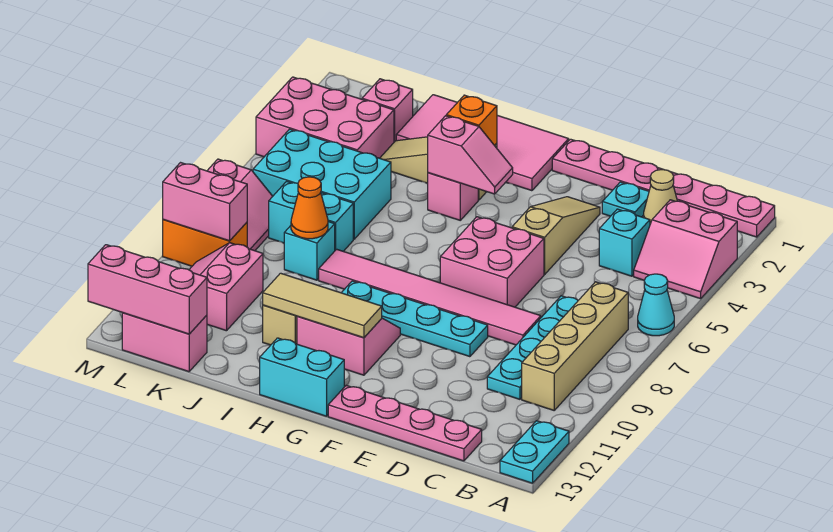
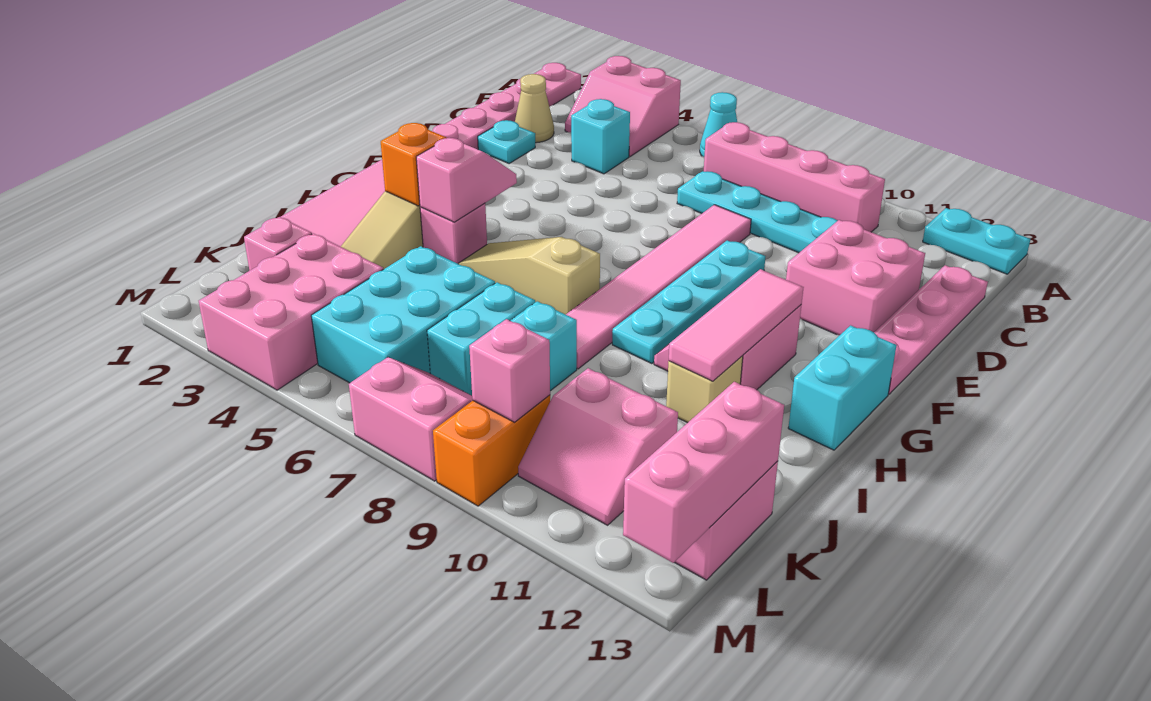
pink 2x2 slope [634,200,737,299] -> pink 2x2 slope turned to [565,56,681,156]
tan 1x4 brick [522,282,628,410] -> pink 1x4 brick [704,122,885,232]
tan 1x3 slope [512,197,600,274] -> tan 1x3 slope moved to [458,237,600,315]
pink 2x2 brick [440,217,544,307] -> pink 2x2 brick moved to [786,220,925,335]
tan 1x3 tile [263,273,382,338] -> pink 1x3 tile [669,269,804,381]
orange 1x1 cone [291,177,328,239] -> none
pink 1x2 brick [163,163,247,241] -> pink 1x1 brick [469,319,550,422]

